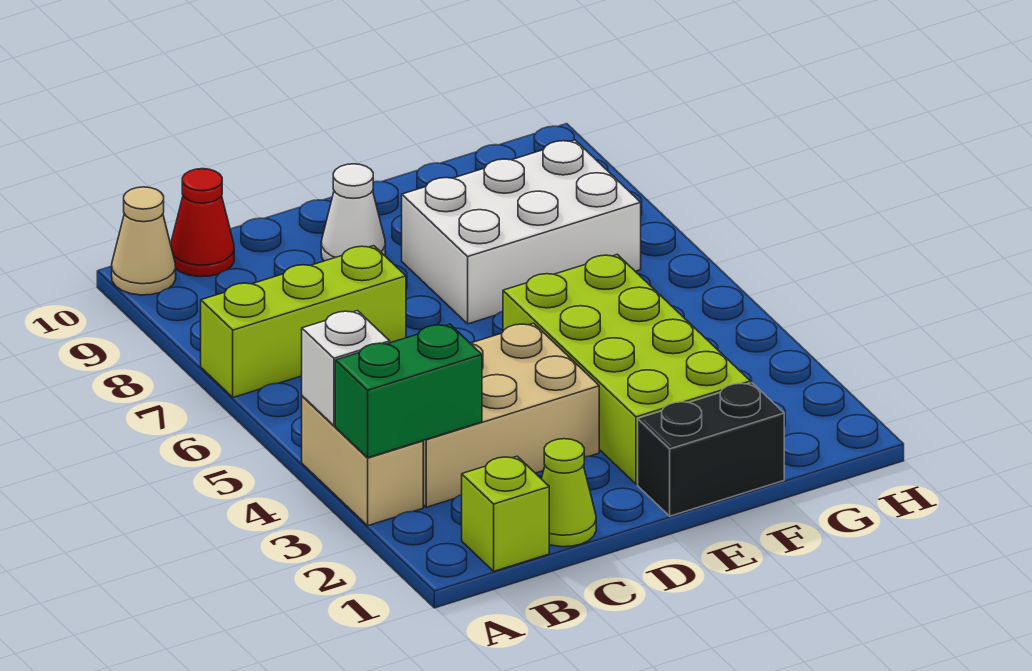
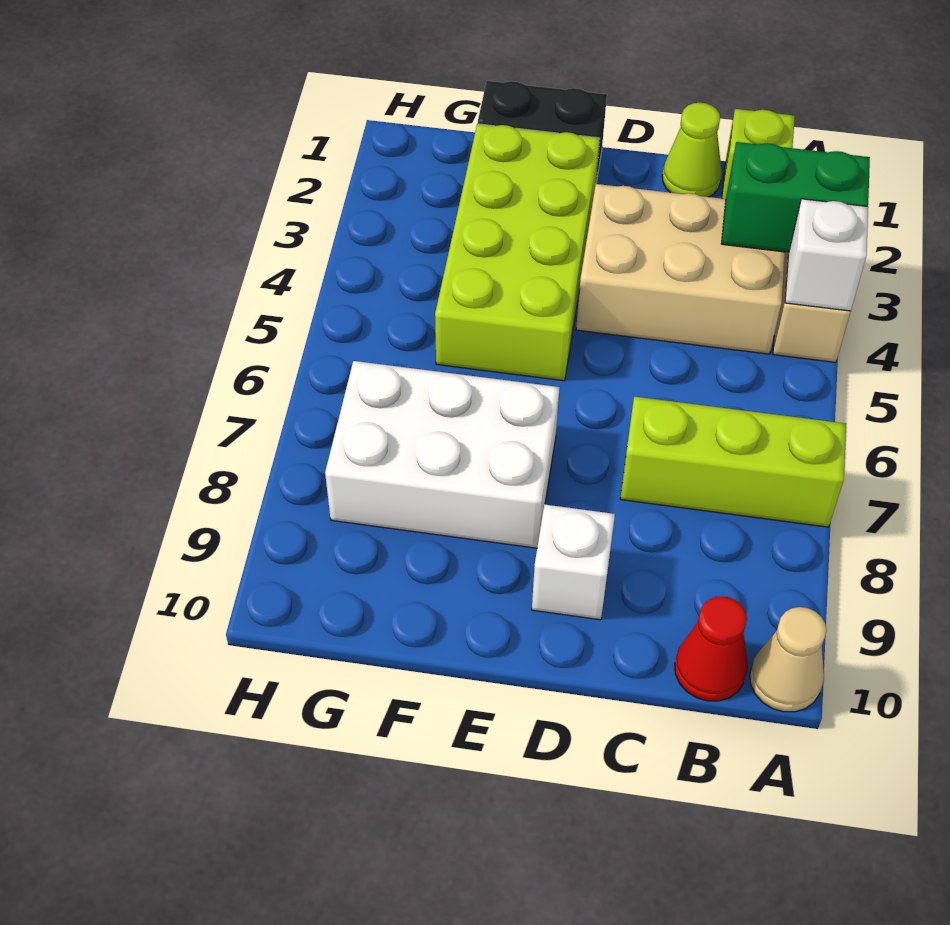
white 1x1 cone [321,164,385,261] -> white 1x1 brick [532,505,615,620]

